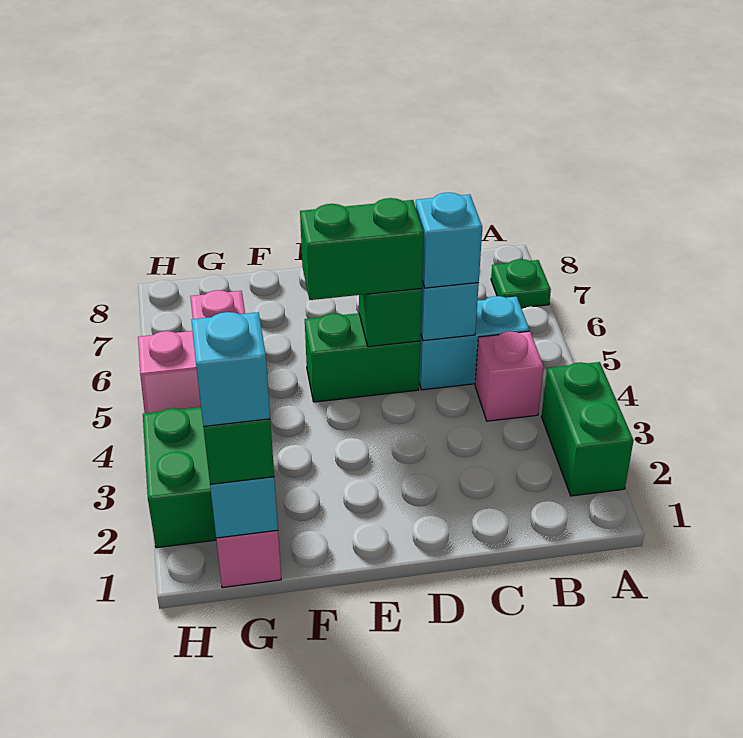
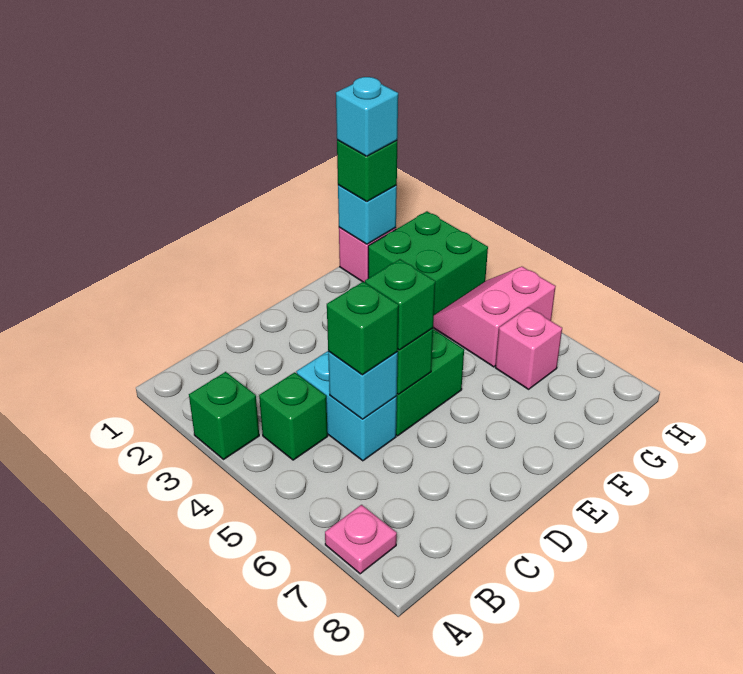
green 1x2 brick [541,362,634,496] -> green 1x1 brick [189,372,259,459]
green 1x1 plate [491,259,551,308] -> pink 1x1 plate [325,505,397,574]
pink 1x1 brick [475,331,544,421] -> green 1x1 brick [259,372,328,460]
cyan 1x2 brick [419,296,529,390] -> cyan 1x2 brick turned to [296,351,397,461]
cyan 1x1 brick [416,193,482,288] -> green 1x1 brick [327,282,399,375]
green 1x2 brick [300,198,424,300] -> green 1x1 brick [365,259,435,350]

